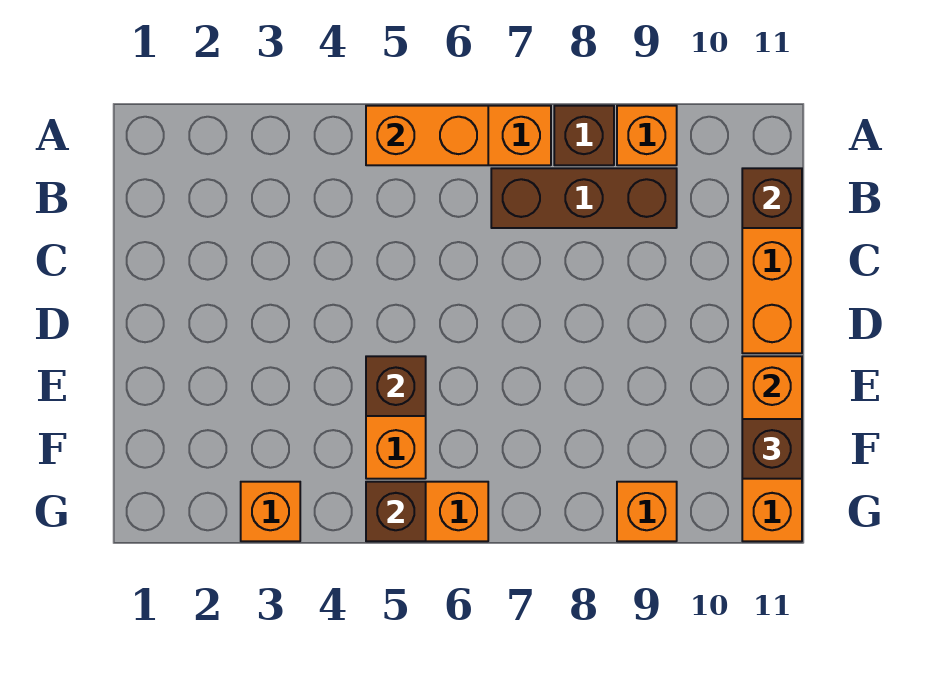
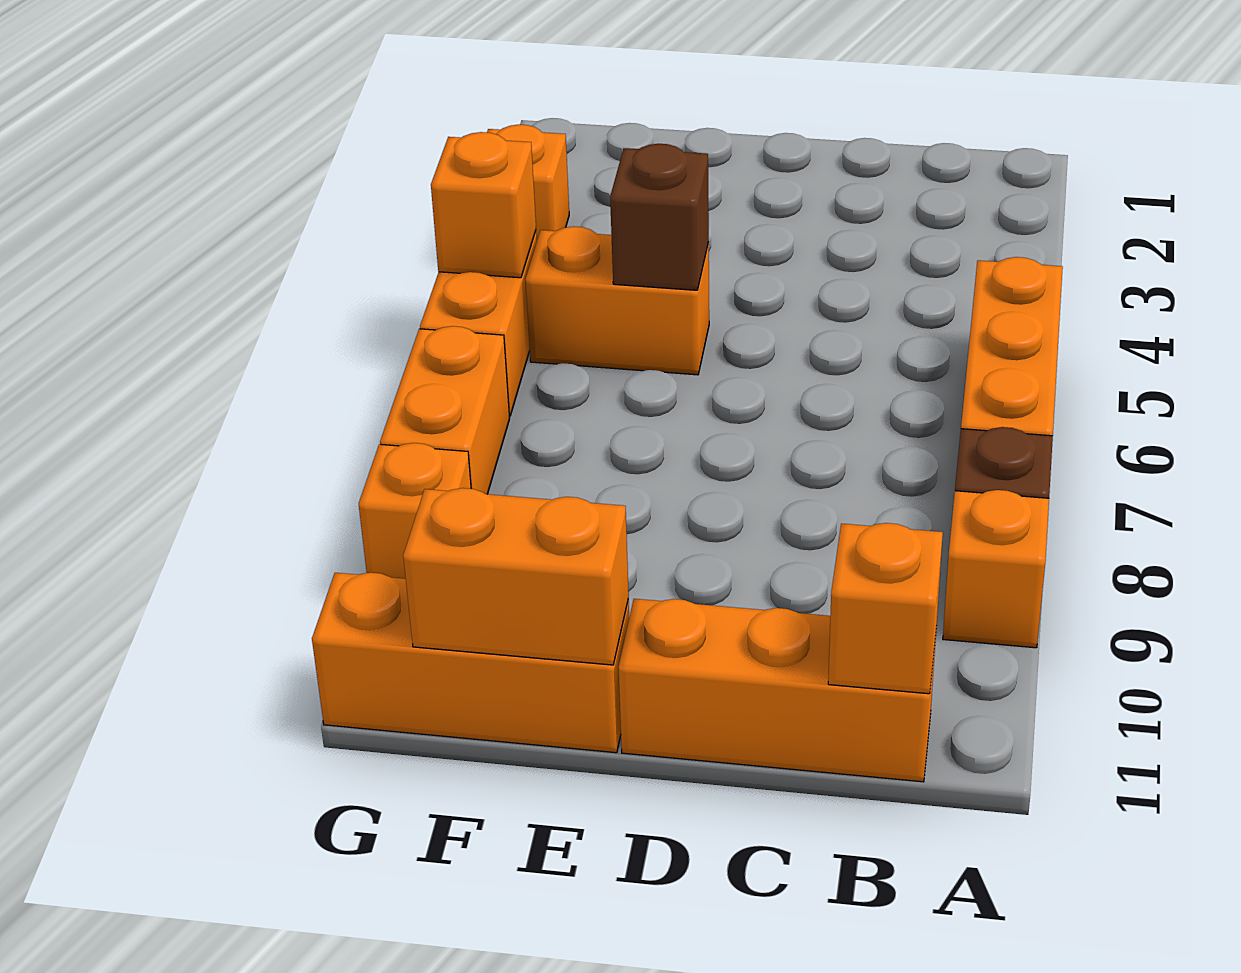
orange 1x2 brick [366,106,488,165] -> orange 1x2 brick moved to [380,326,510,494]
brown 1x3 brick [491,168,677,228] -> none
brown 1x1 brick [742,168,802,228] -> orange 1x1 brick [828,523,943,694]
brown 1x1 brick [742,419,802,479] -> none
brown 1x1 brick [366,482,426,541] -> orange 1x1 brick [431,132,536,278]

